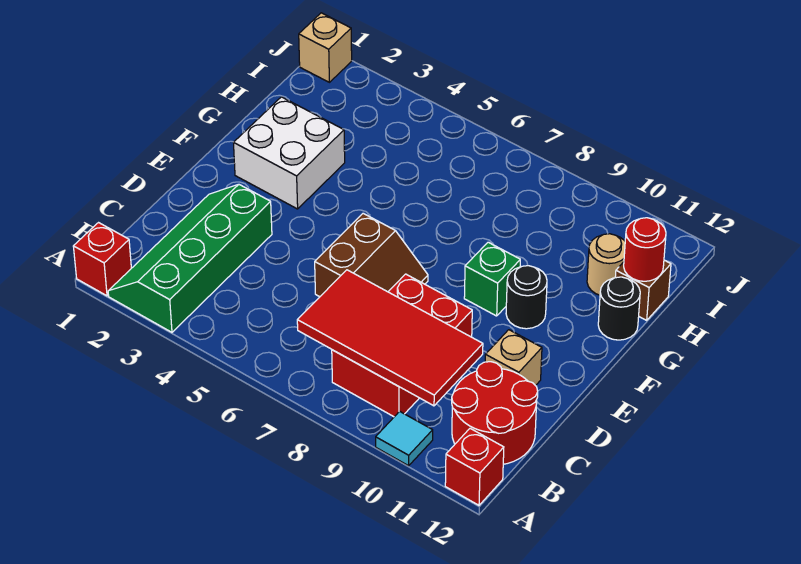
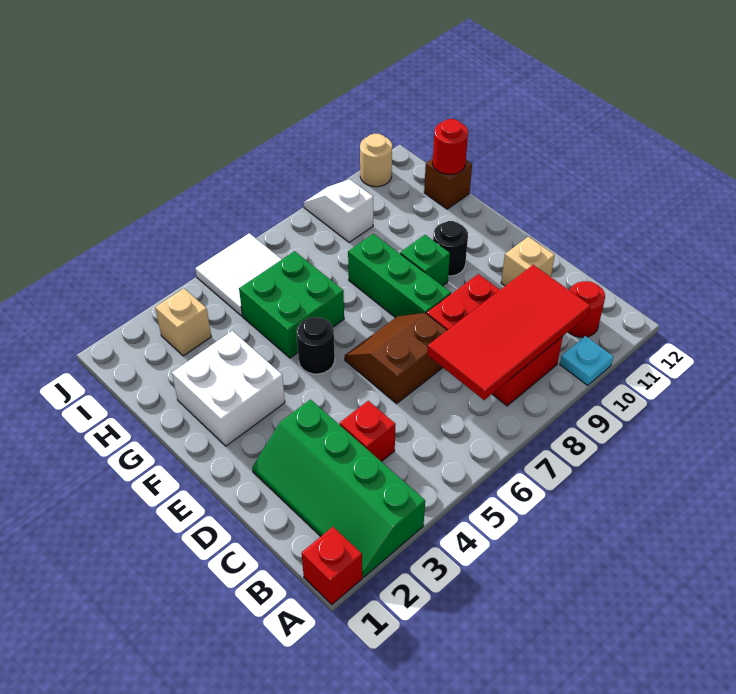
cyan 1x1 tile [376,411,433,466] -> cyan 1x1 plate [560,336,613,386]
red 1x1 brick [445,428,504,505] -> red 1x1 brick moved to [340,401,396,462]
red 2x2 round brick [452,362,538,464] -> red 1x1 round brick [568,281,605,337]
brown 2x2 slope [315,213,428,297] -> brown 2x2 slope turned to [345,313,447,404]
none -> green 1x3 brick [348,234,451,318]
none -> green 2x2 brick [239,251,344,358]
black 1x1 round brick [598,277,640,340] -> black 1x1 round brick moved to [297,317,335,374]
tan 1x1 round brick [587,234,625,295] -> tan 1x1 round brick moved to [360,134,392,187]
none -> white 2x2 tile [195,233,282,316]
none -> white 1x2 slope [304,179,373,242]
tan 1x1 brick [299,13,352,82] -> tan 1x1 brick moved to [155,289,211,356]

